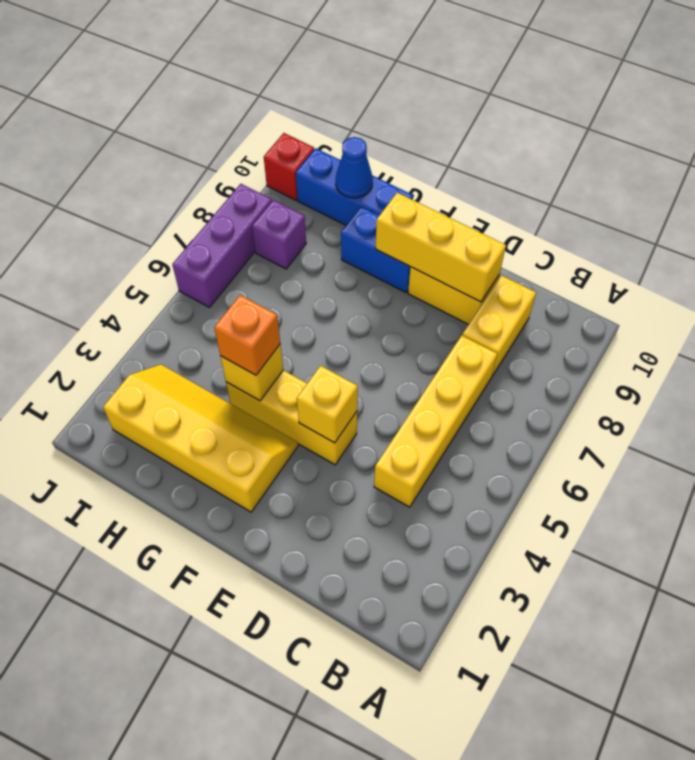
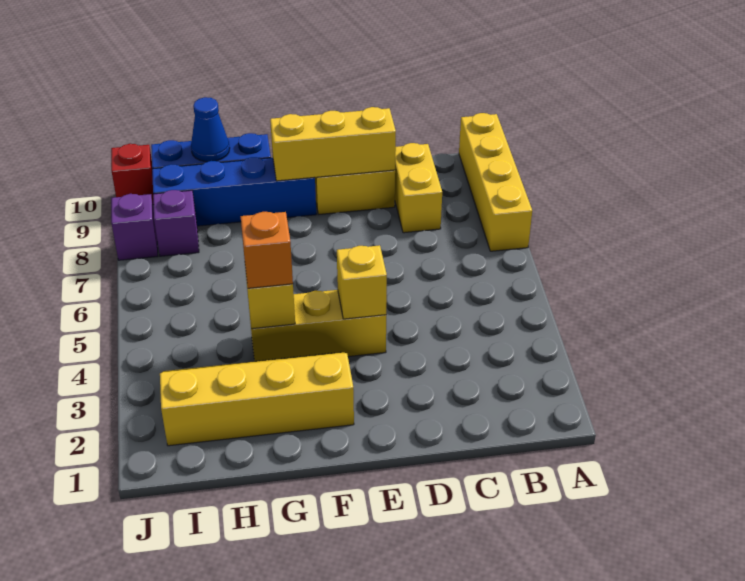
yellow 1x4 brick [374,335,497,507] -> yellow 1x4 brick moved to [459,113,532,251]
blue 1x2 brick [341,206,410,292] -> blue 1x4 brick [152,157,316,226]
purple 1x3 brick [172,184,272,307] -> purple 1x1 brick [111,194,158,260]

